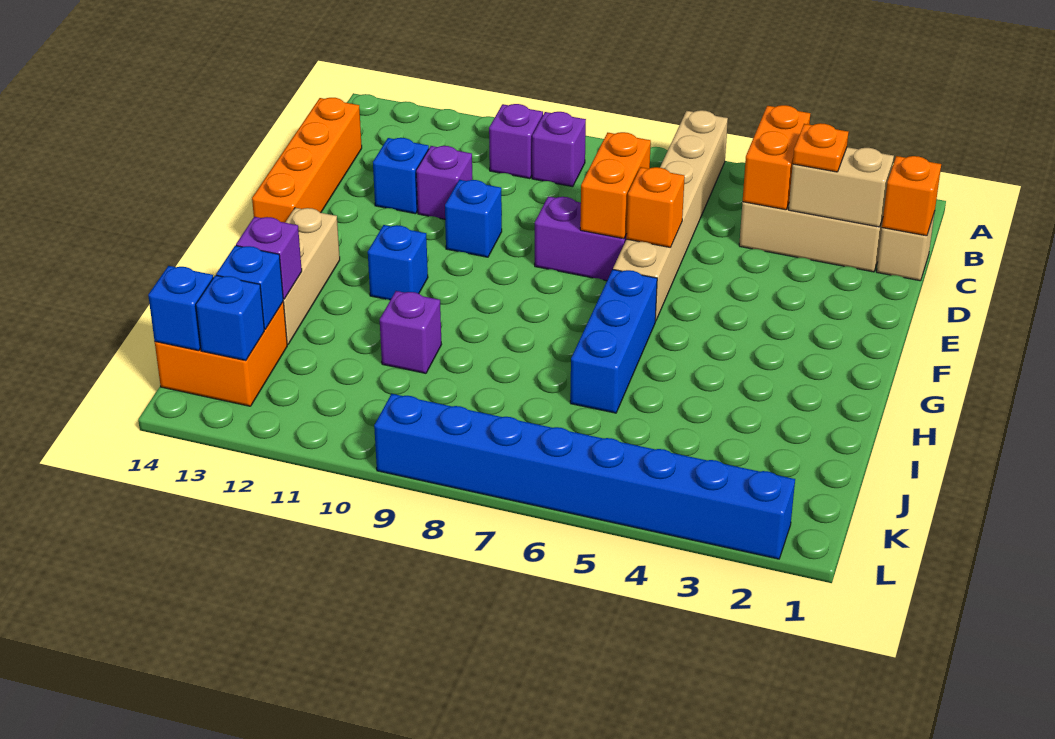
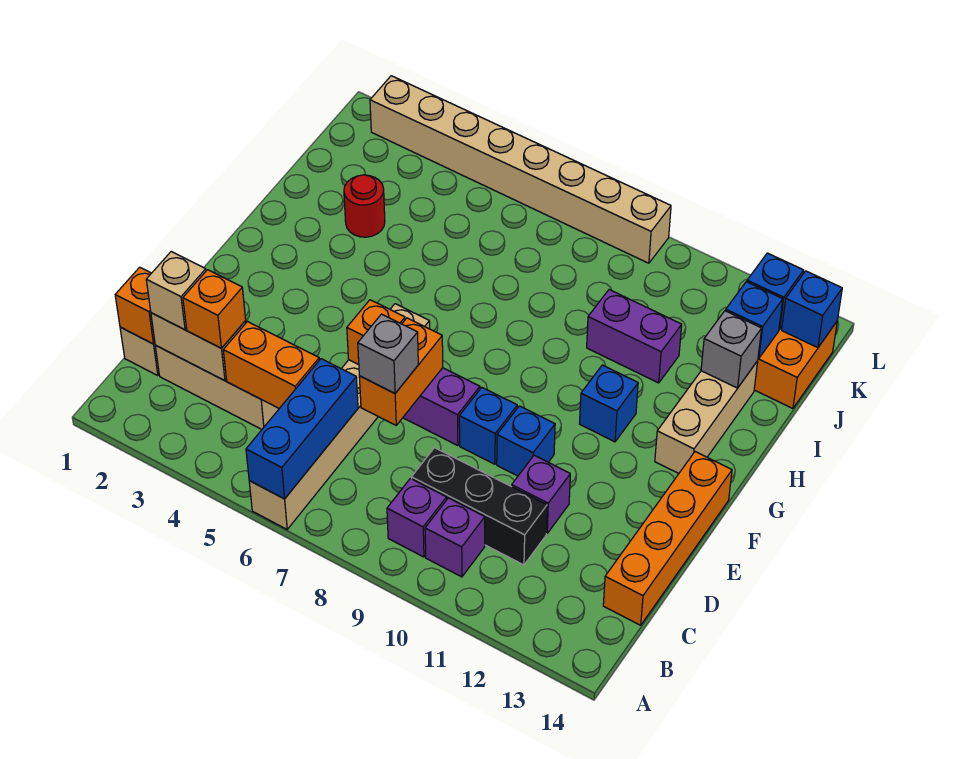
orange 1x2 brick [743,105,810,210] -> orange 1x2 brick turned to [223,322,319,408]
none -> tan 1x1 brick [146,252,206,330]
orange 1x1 plate [793,123,848,172] -> orange 1x1 brick [183,270,246,348]
none -> black 1x3 brick [411,448,547,565]
none -> grey 1x1 brick [358,314,418,393]
blue 1x1 brick [373,138,429,214] -> blue 1x1 brick moved to [459,388,517,464]
blue 1x3 brick [570,270,657,413] -> blue 1x3 brick moved to [246,359,358,499]
none -> red 1x1 round brick [344,175,385,237]
purple 1x1 brick [380,291,442,373] -> purple 1x2 brick [587,290,682,383]
purple 1x1 brick [236,217,302,299] -> grey 1x1 brick [701,311,762,388]
blue 1x8 brick [374,394,795,559] -> tan 1x8 brick [370,76,671,263]

